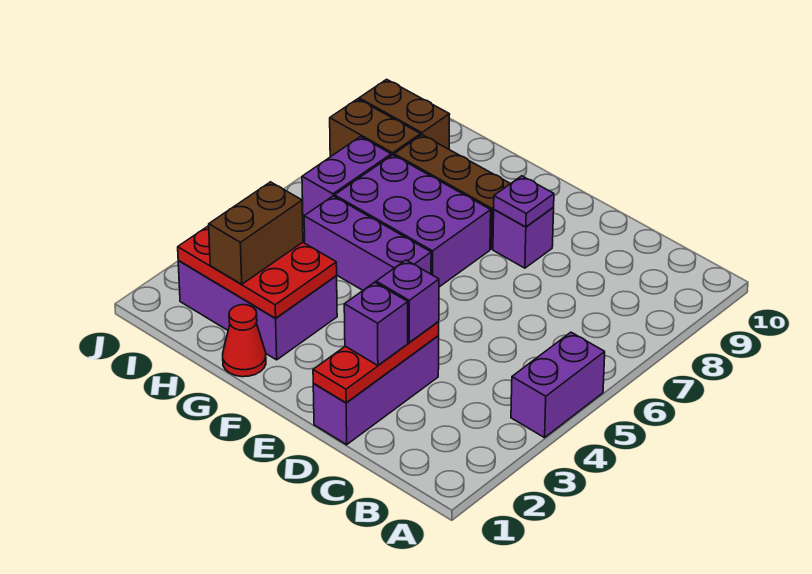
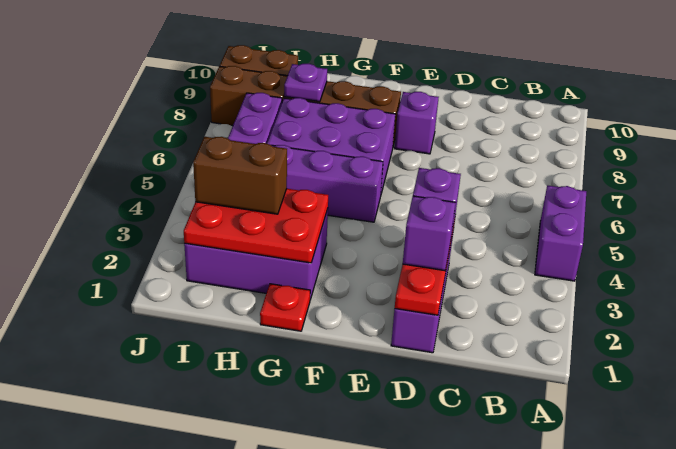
purple 1x1 plate [494,176,554,227] -> purple 1x1 plate moved to [284,64,327,102]
red 1x1 cone [223,305,266,377] -> red 1x1 plate [260,284,310,331]
brown 1x2 brick [209,182,303,284] -> brown 1x2 brick turned to [193,137,287,214]

